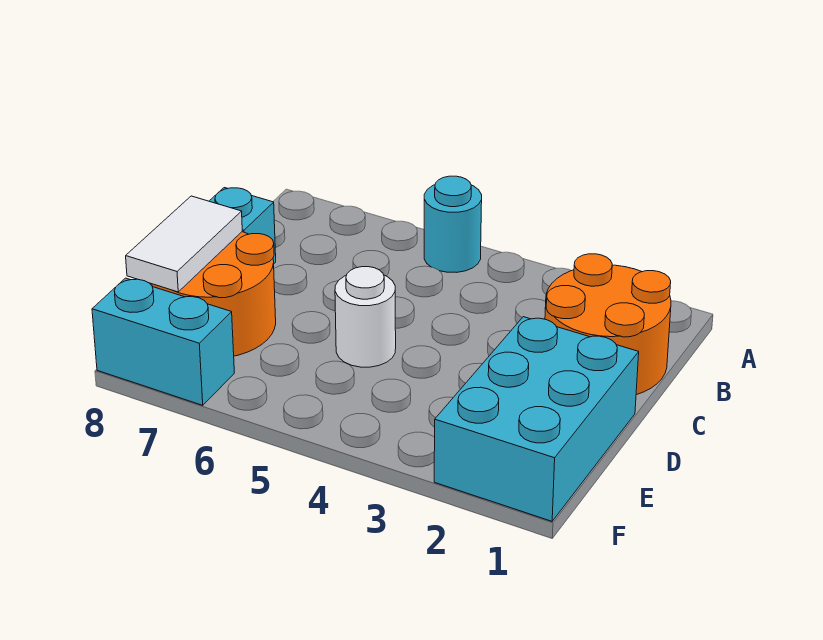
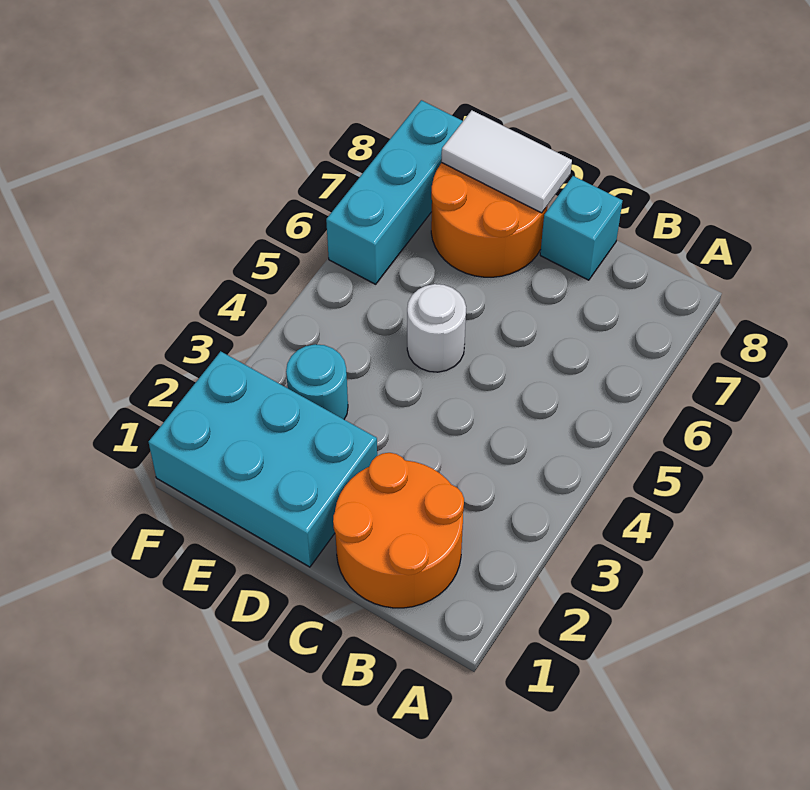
cyan 1x1 round brick [424,176,482,272] -> cyan 1x1 round brick moved to [286,344,348,419]
cyan 1x2 brick [92,278,234,405] -> cyan 1x3 brick [326,100,463,284]

